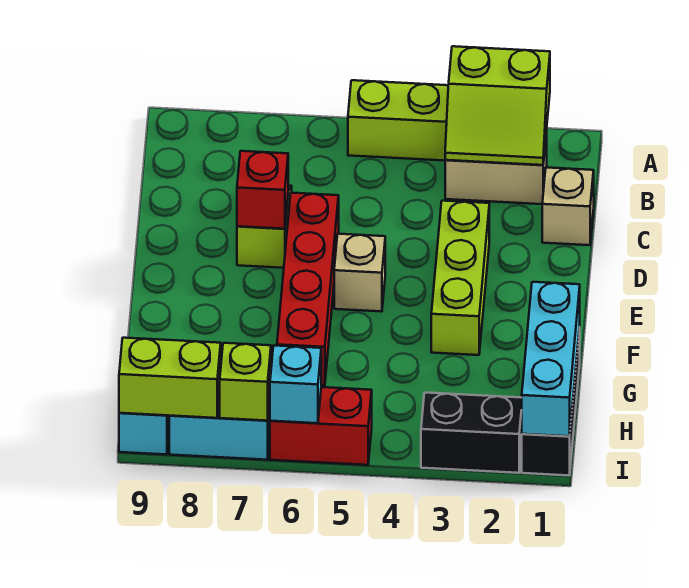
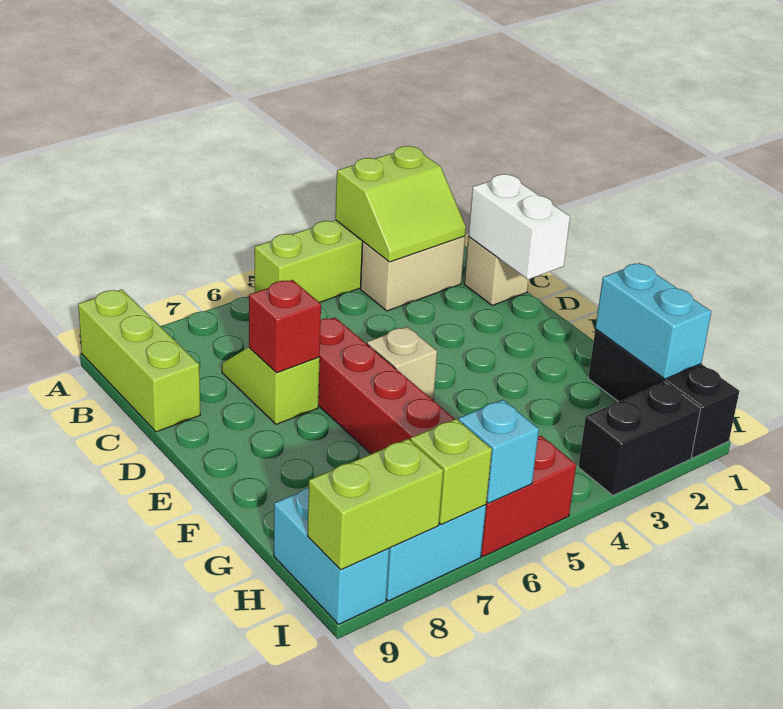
none -> white 1x2 brick [468,174,570,280]
lime 1x3 brick [431,201,489,355] -> lime 1x3 brick moved to [78,290,200,432]
cyan 1x3 brick [522,282,580,436] -> cyan 1x2 brick [595,263,711,379]

